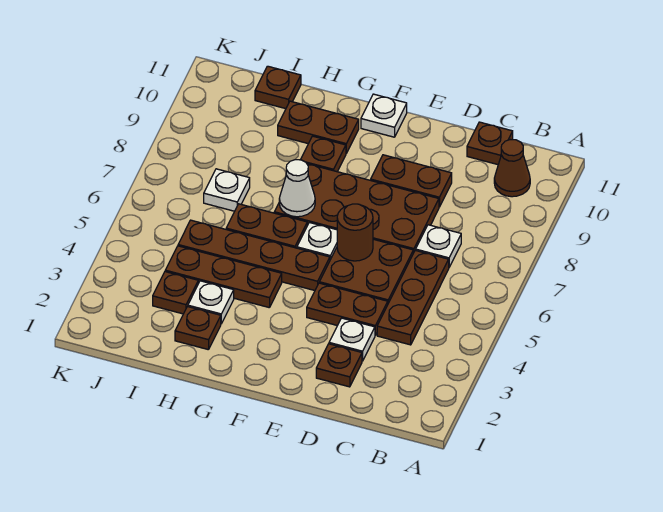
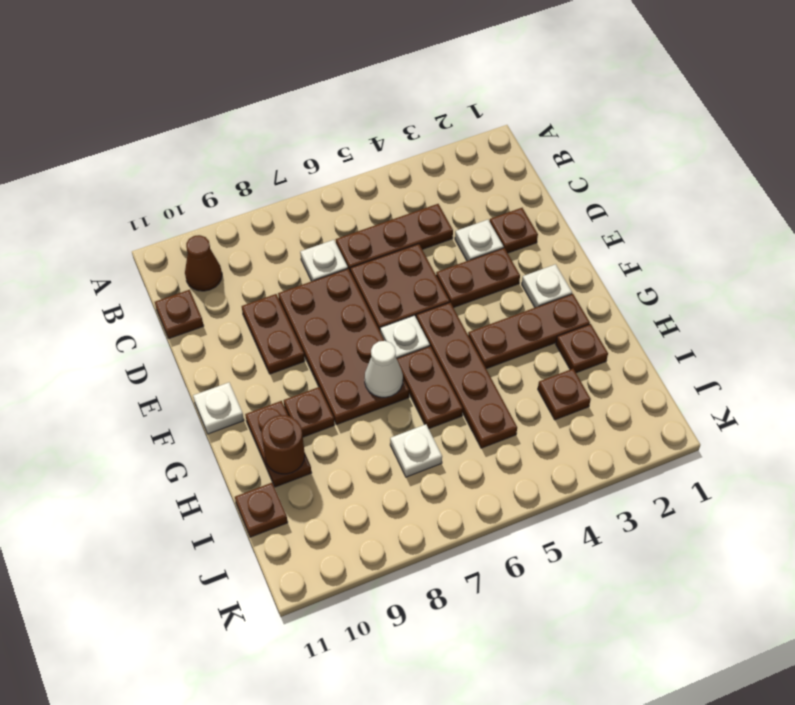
brown 1x2 plate [307,283,388,335] -> brown 1x2 plate turned to [436,248,520,308]
brown 1x1 round brick [337,204,373,261] -> brown 1x1 round brick moved to [261,415,305,474]
brown 1x3 plate [165,246,282,308] -> brown 1x3 plate turned to [468,294,590,369]
white 1x1 plate [188,281,234,324] -> white 1x1 plate moved to [522,264,572,307]

